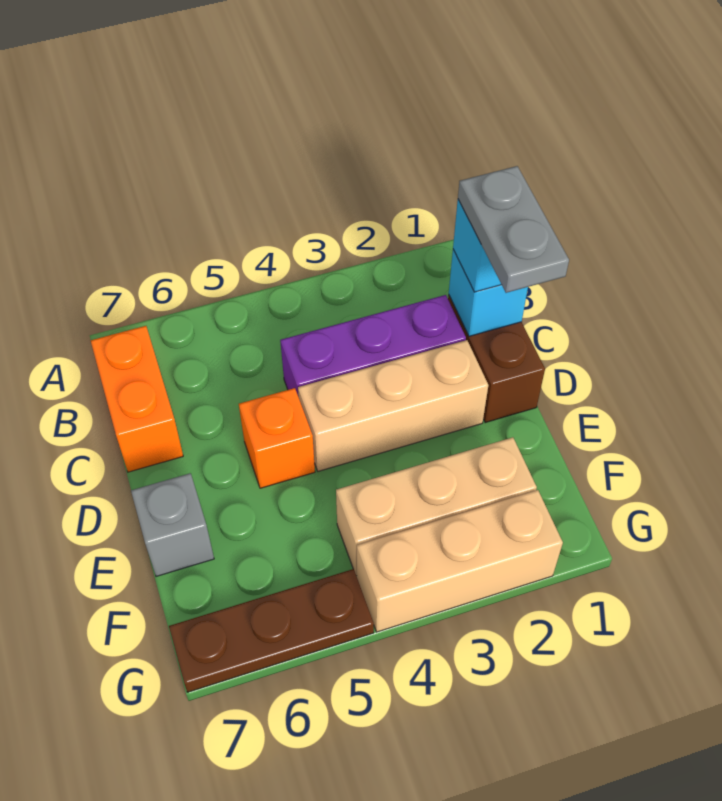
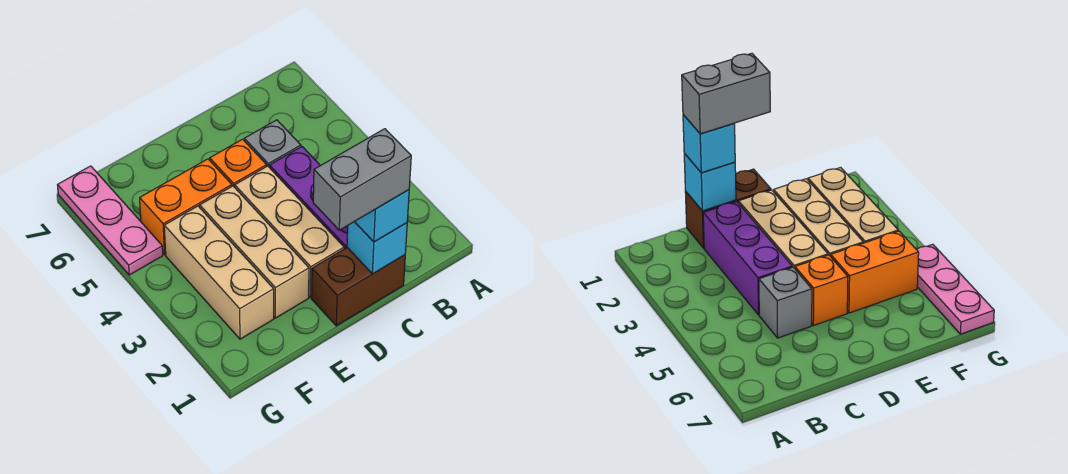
orange 1x2 brick [91,326,183,472] -> orange 1x2 brick moved to [140,159,232,255]
grey 1x2 plate [458,166,569,293] -> grey 1x2 brick [313,129,411,230]
grey 1x1 brick [131,473,214,576] -> grey 1x1 brick moved to [244,120,301,167]
tan 1x3 brick [357,490,563,632] -> tan 1x3 brick moved to [200,186,309,318]
brown 1x3 plate [169,569,374,692] -> pink 1x3 plate [58,166,163,275]

